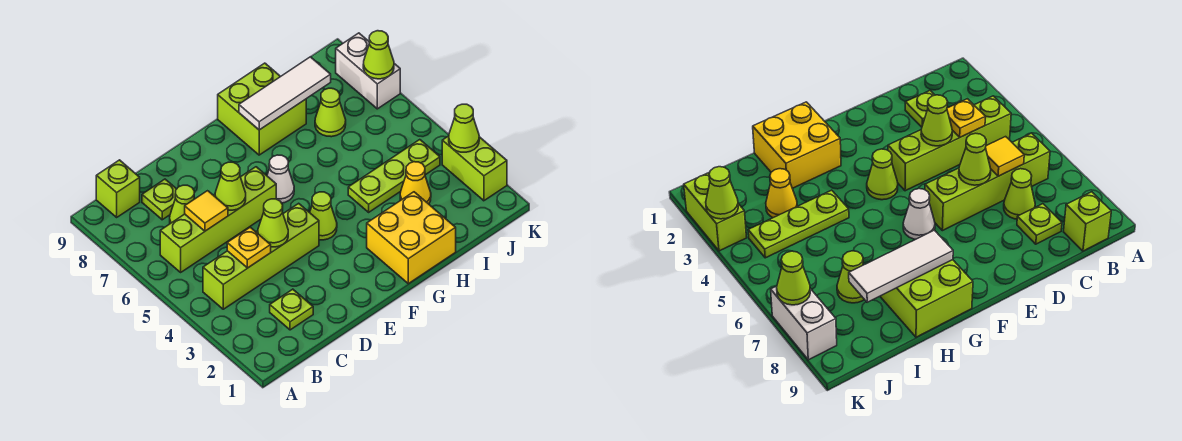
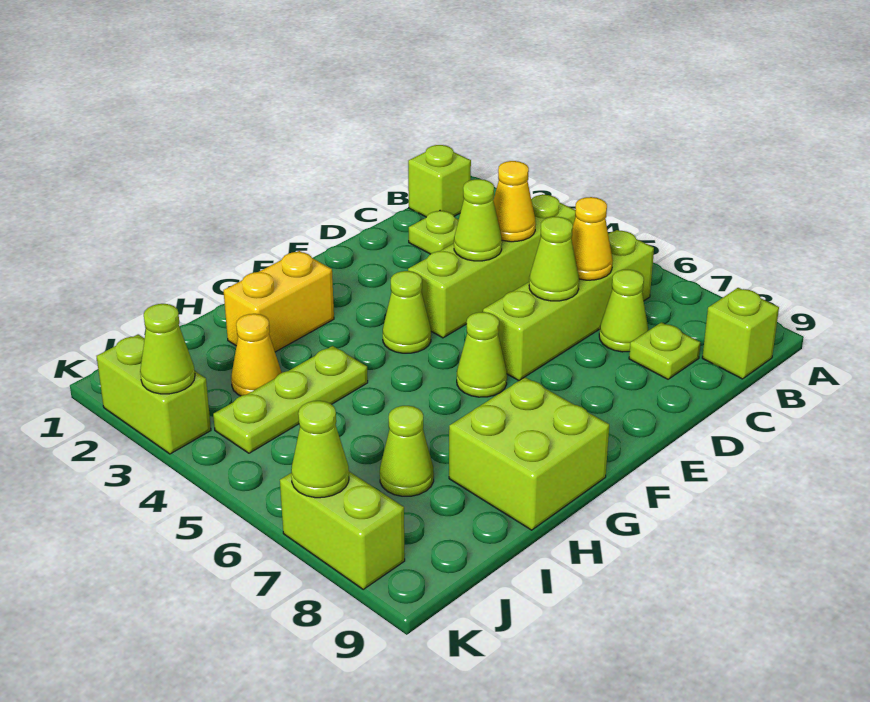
none -> lime 1x1 brick [408,145,471,217]
yellow 1x1 plate [227,227,271,268] -> yellow 1x1 cone [493,161,536,242]
yellow 1x1 tile [185,191,228,231] -> yellow 1x1 cone [571,197,613,280]
white 1x1 cone [267,155,294,203] -> lime 1x1 cone [457,312,507,397]
yellow 2x2 brick [367,192,456,284] -> yellow 1x2 brick [223,251,334,352]
white 1x3 tile [239,57,331,130] -> none
white 1x2 brick [336,33,400,109] -> lime 1x2 brick [280,472,405,589]

